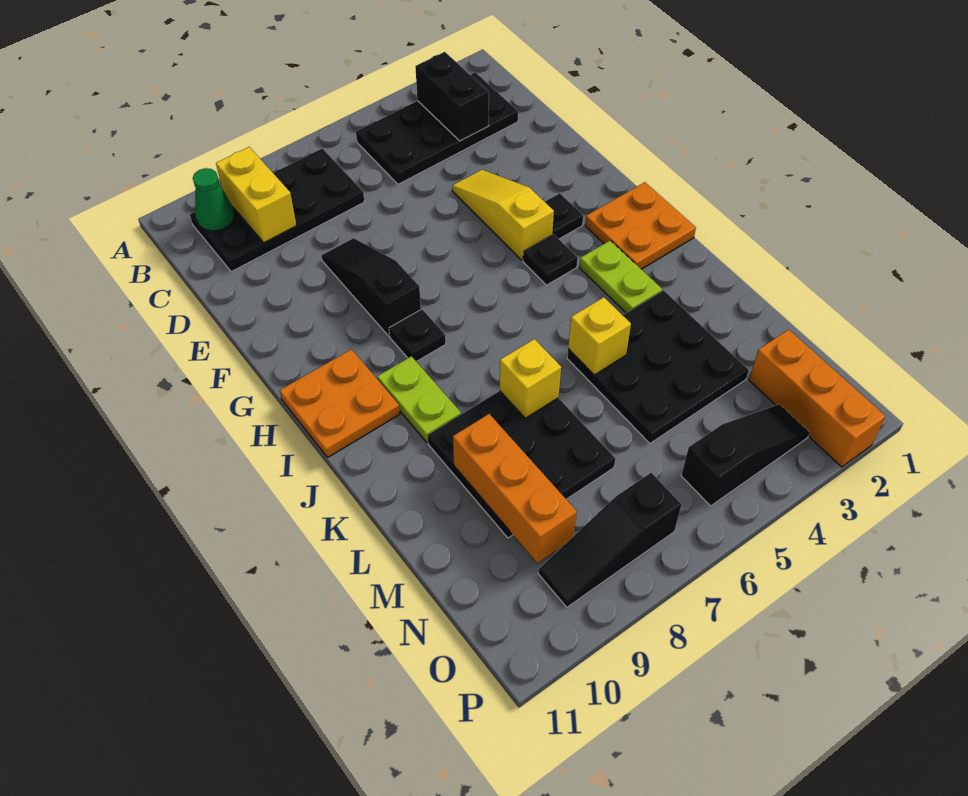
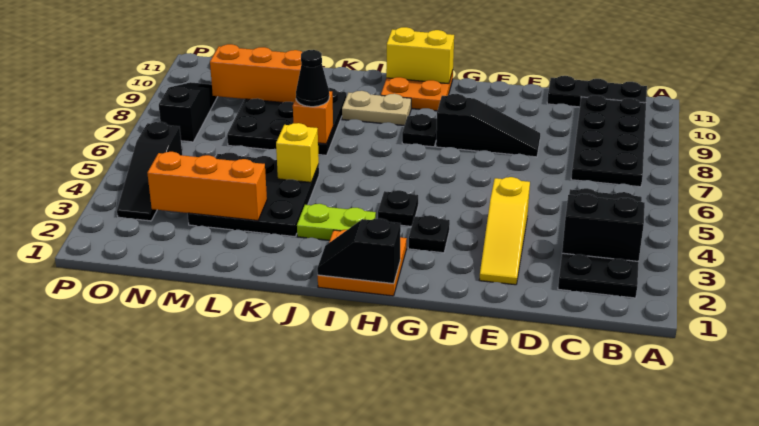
yellow 1x2 brick [216,147,296,242] -> yellow 1x2 brick moved to [386,27,454,84]
green 1x1 cone [193,168,234,231] -> none
none -> black 1x3 plate [547,76,647,107]
yellow 1x3 slope [452,170,554,260] -> yellow 1x3 slope turned to [479,177,530,285]
none -> black 1x2 slope [317,218,401,284]
lime 1x2 plate [377,356,461,443] -> tan 1x2 plate [342,91,411,125]
yellow 1x1 brick [500,339,561,418] -> orange 1x1 brick [293,91,333,144]
none -> black 1x1 cone [296,50,329,107]
orange 1x3 brick [749,330,885,467] -> orange 1x3 brick moved to [147,152,267,221]

